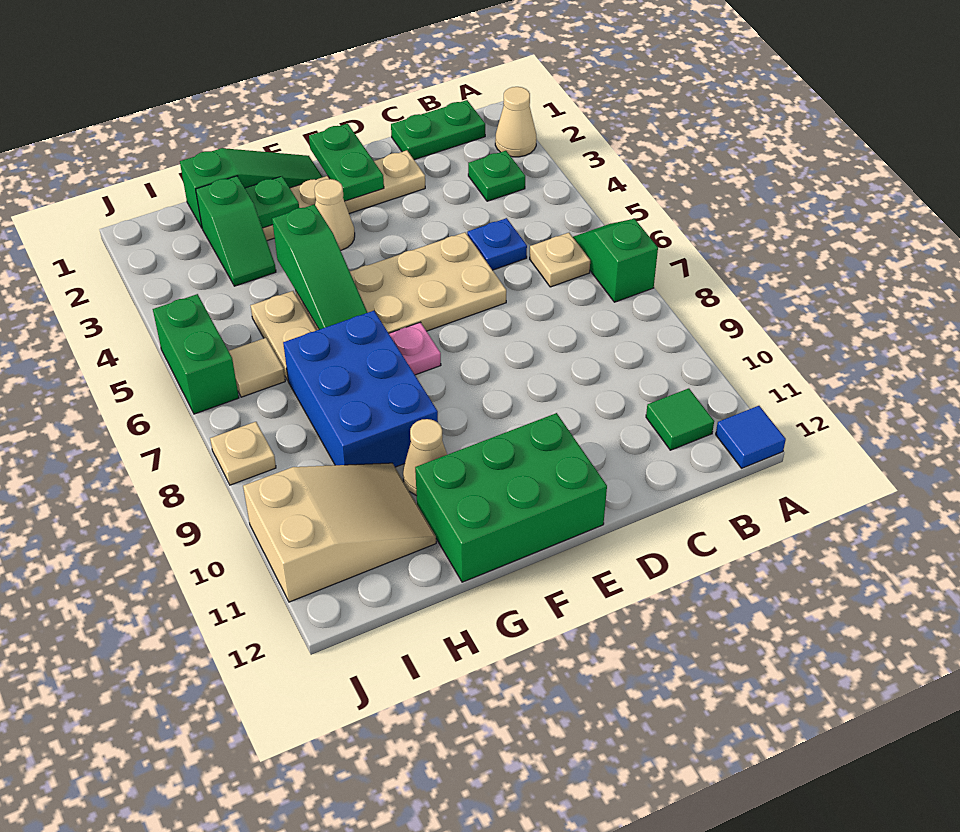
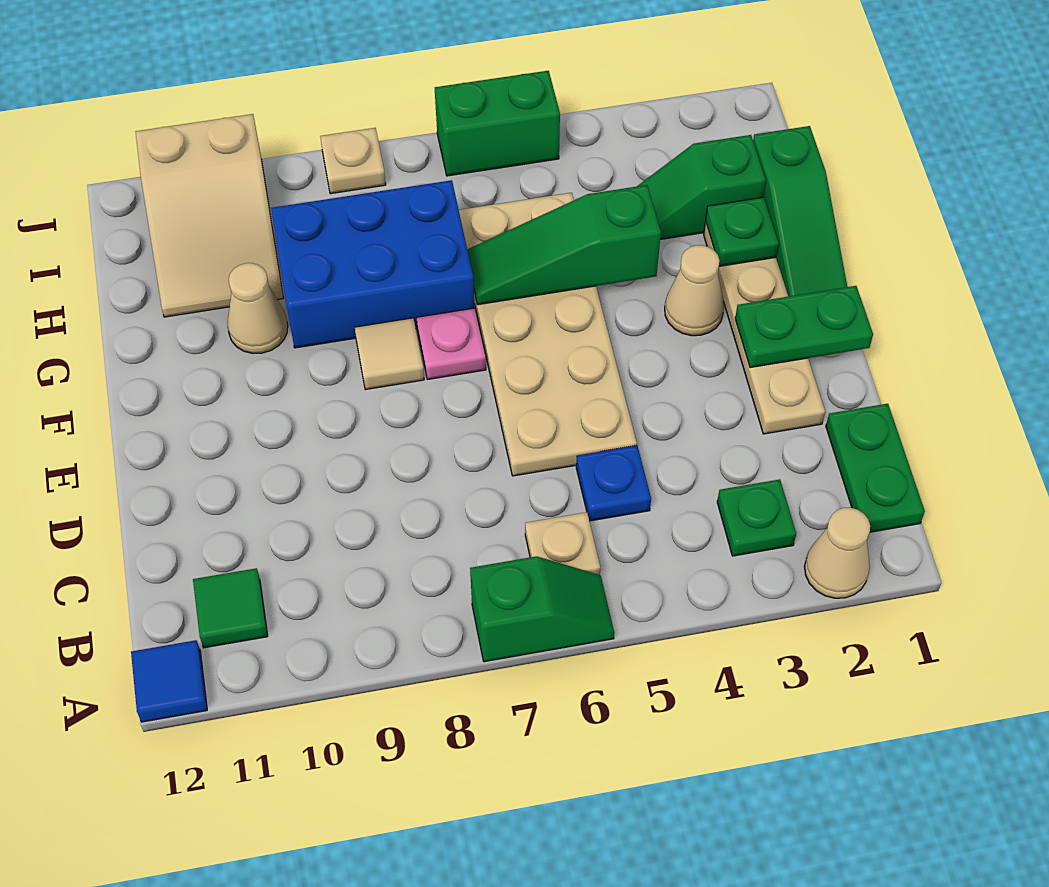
green 2x3 brick [415,413,607,582] -> none
tan 1x1 tile [229,338,285,397] -> tan 1x1 tile moved to [355,318,424,390]

